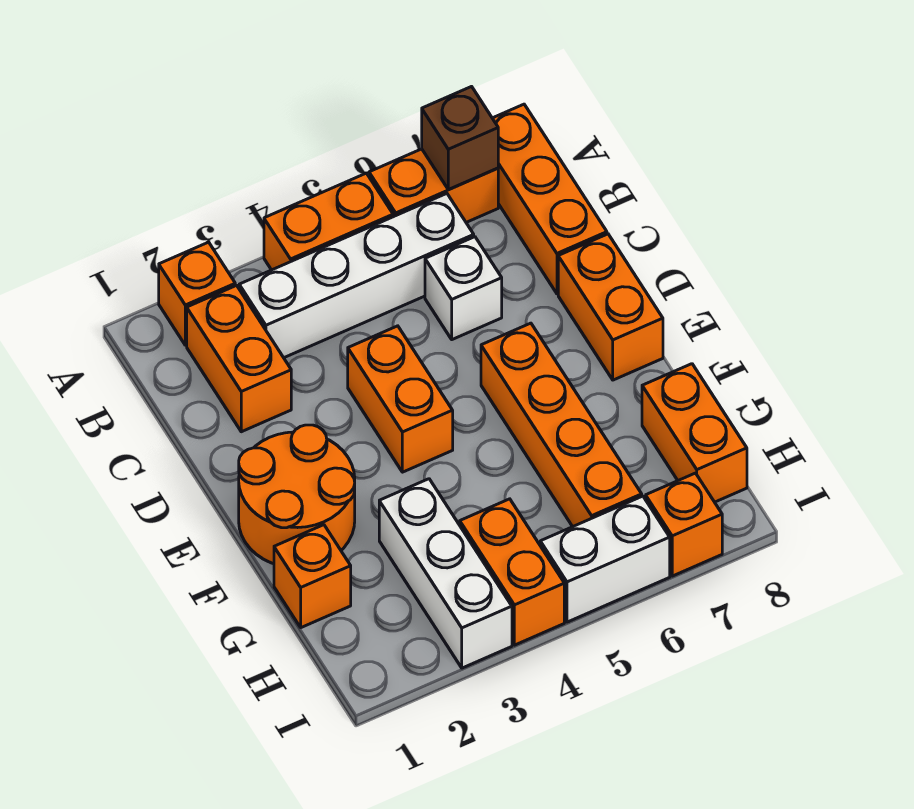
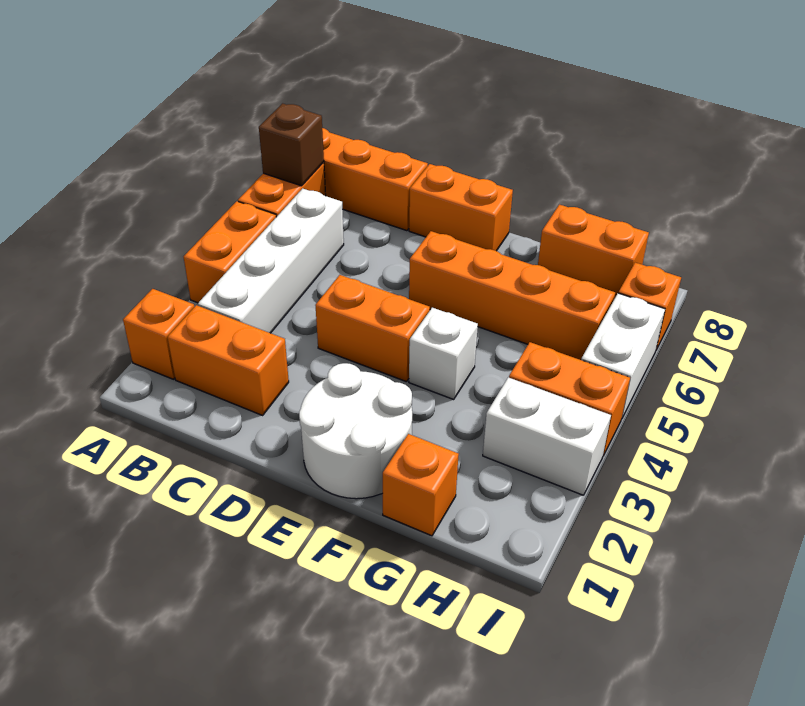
white 1x1 brick [425,237,502,340] -> white 1x1 brick moved to [409,308,478,399]
orange 2x2 round brick [239,425,355,564] -> white 2x2 round brick [299,363,412,499]
white 1x3 brick [379,479,512,668] -> white 1x2 brick [483,377,611,495]

